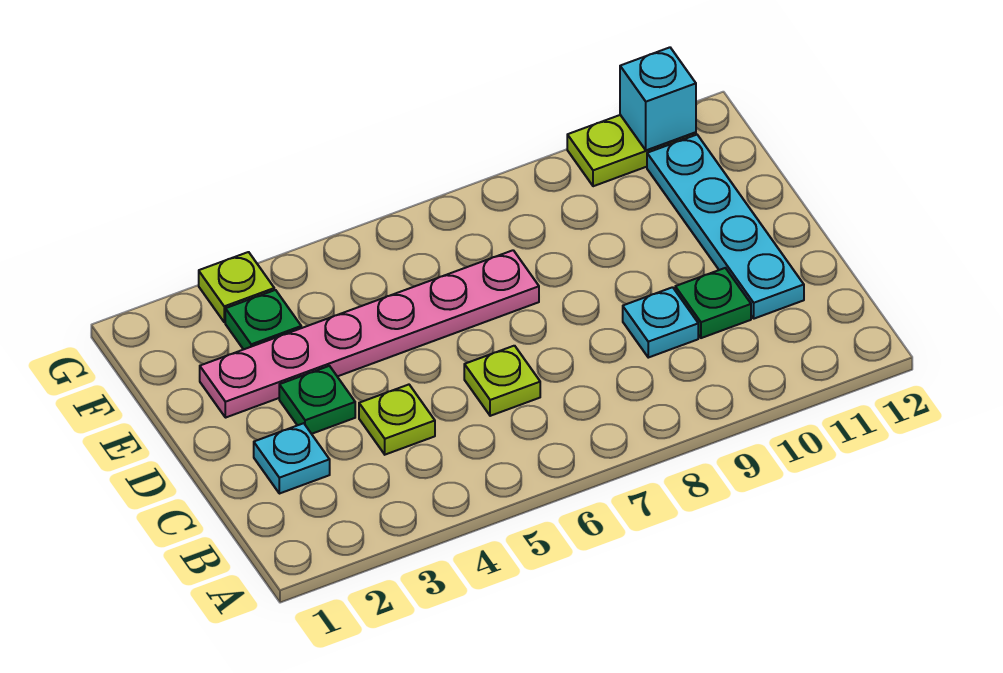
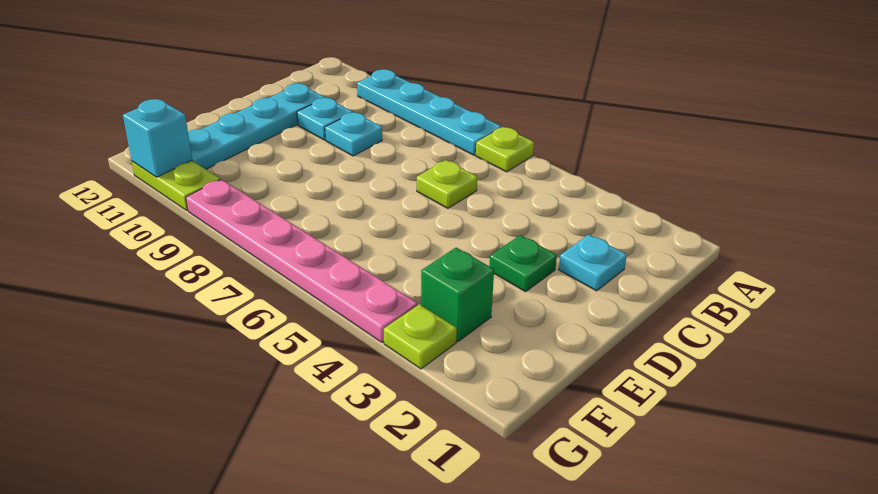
none -> cyan 1x4 plate [357,69,501,155]
lime 1x1 plate [359,385,435,455] -> lime 1x1 plate moved to [476,127,534,172]
green 1x1 plate [675,268,751,338] -> cyan 1x1 plate [297,98,353,140]
pink 1x6 plate [200,250,539,418] -> pink 1x6 plate moved to [186,179,418,343]
green 1x1 plate [225,290,301,349] -> green 1x1 brick [421,248,494,342]

